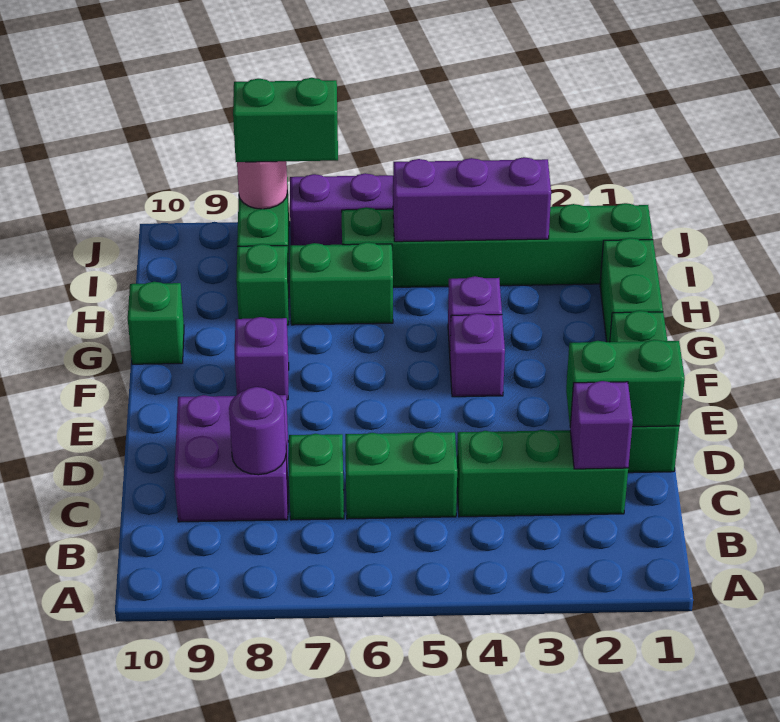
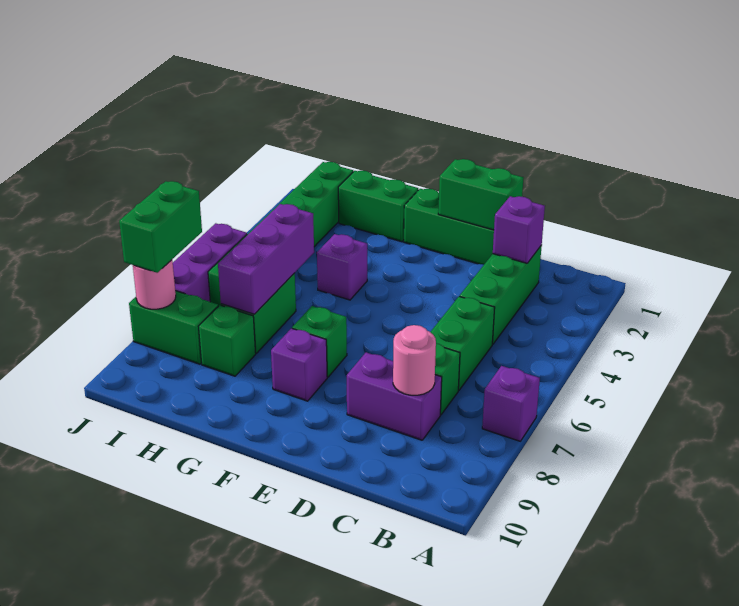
purple 2x2 brick [174,395,288,522] -> purple 1x2 brick [347,352,442,440]
purple 1x1 round brick [229,387,286,475] -> pink 1x1 round brick [393,325,436,395]
green 1x2 brick [566,340,685,427] -> green 1x2 brick turned to [438,159,523,230]
purple 1x1 brick [450,313,505,397] -> purple 1x1 brick moved to [482,366,540,441]
green 1x1 brick [128,282,184,364] -> green 1x1 brick moved to [292,306,347,377]
purple 1x3 brick [393,157,551,242] -> purple 1x3 brick moved to [218,204,314,314]

